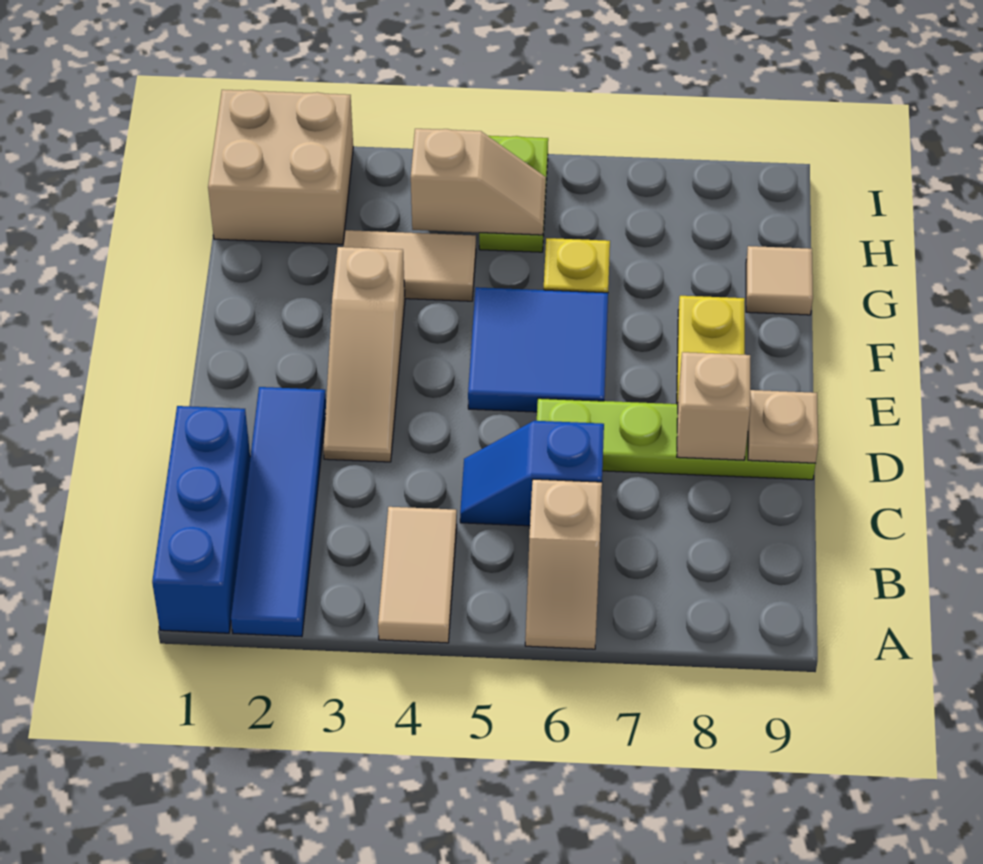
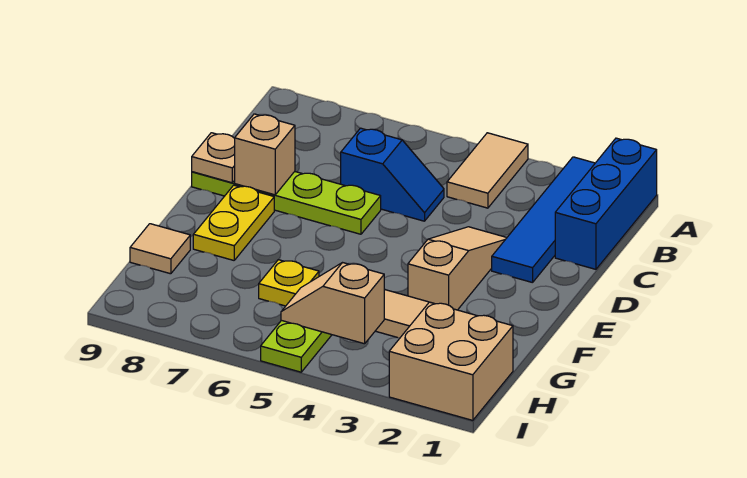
tan 1x2 slope [525,479,602,649] -> none
blue 2x2 tile [468,287,608,412] -> none

